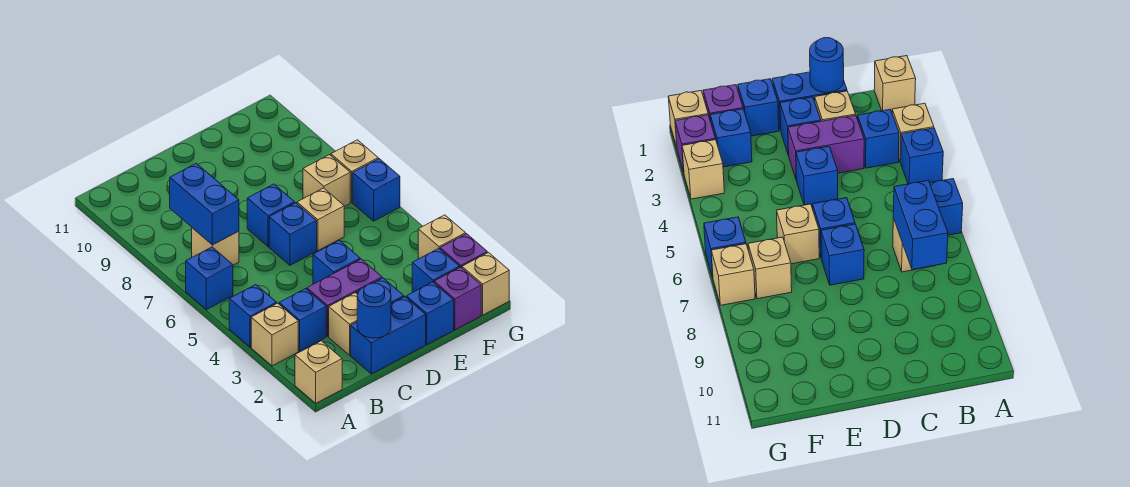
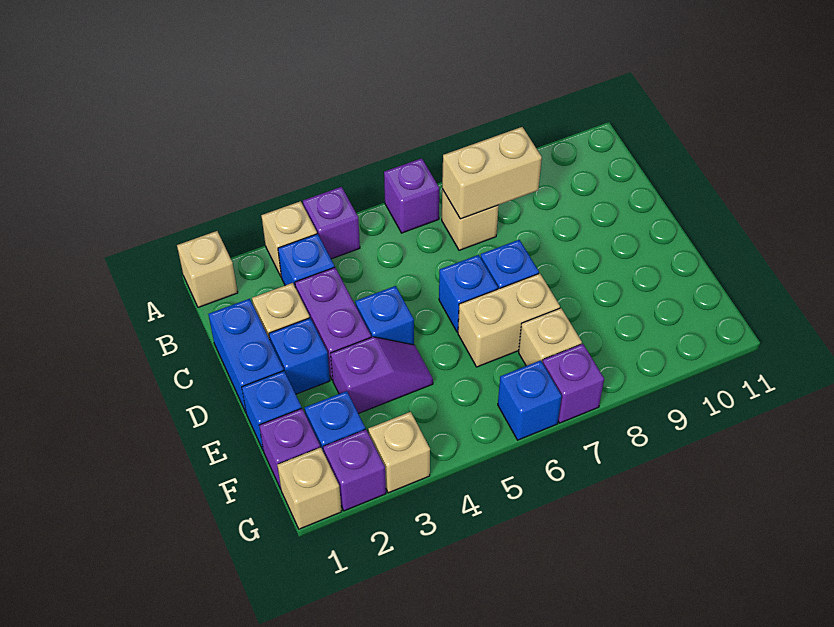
blue 1x1 brick [229,285,277,347] -> purple 1x1 brick [303,187,360,259]
blue 1x1 brick [186,247,233,310] -> purple 1x1 brick [384,158,439,233]
blue 1x2 brick [170,163,239,245] -> tan 1x2 brick [442,127,542,219]
blue 1x1 round brick [357,283,391,338] -> none
none -> purple 1x2 slope [331,337,433,414]
tan 1x1 brick [297,188,344,251] -> tan 1x2 brick [458,273,560,367]
tan 1x1 brick [331,140,378,202] -> purple 1x1 brick [542,344,604,423]

